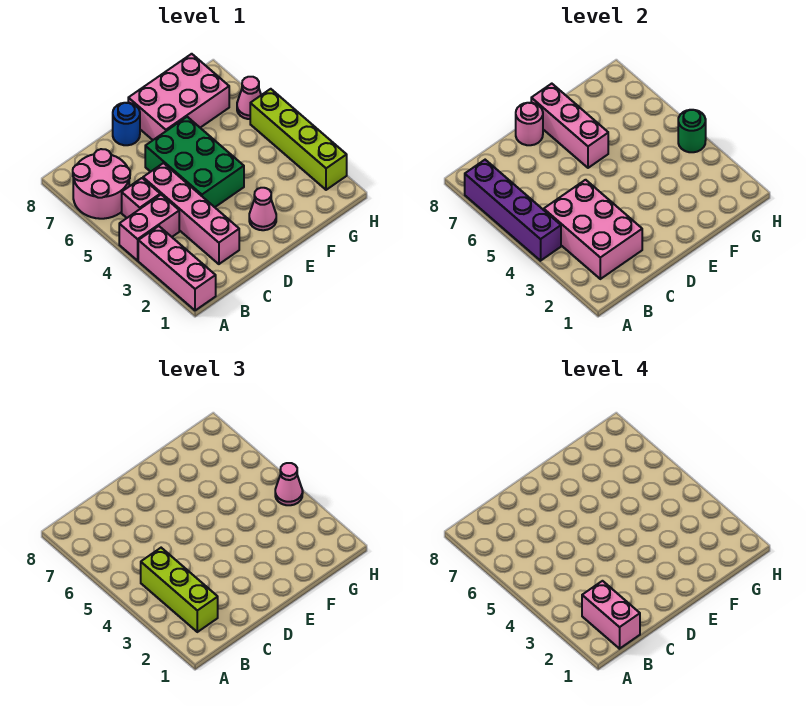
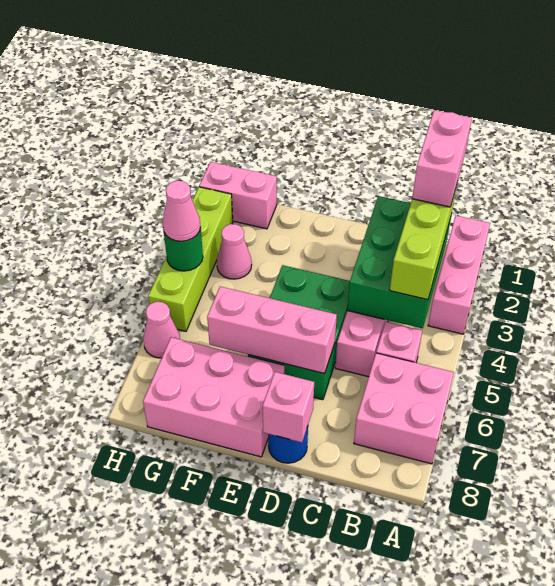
pink 1x2 brick [119,195,179,261] -> pink 1x2 brick moved to [199,162,277,229]
purple 1x4 brick [465,160,561,261] -> none
pink 2x2 round brick [73,149,130,219] -> pink 2x2 brick [354,353,454,464]
pink 2x3 brick [544,180,642,279] -> green 2x3 brick [347,196,451,328]
pink 1x1 round brick [516,103,543,145] -> pink 1x1 brick [263,372,314,442]
pink 1x1 cone [249,188,276,230] -> pink 1x1 cone moved to [217,224,252,279]
pink 1x3 brick [531,84,608,168] -> pink 1x3 brick turned to [207,287,337,373]

